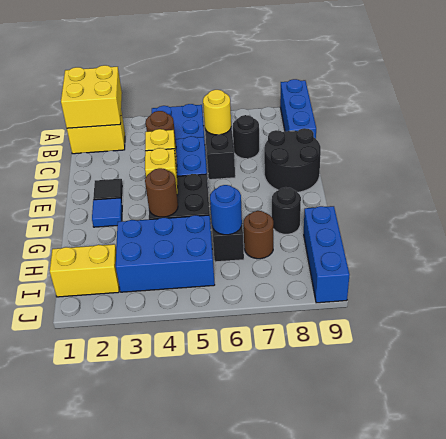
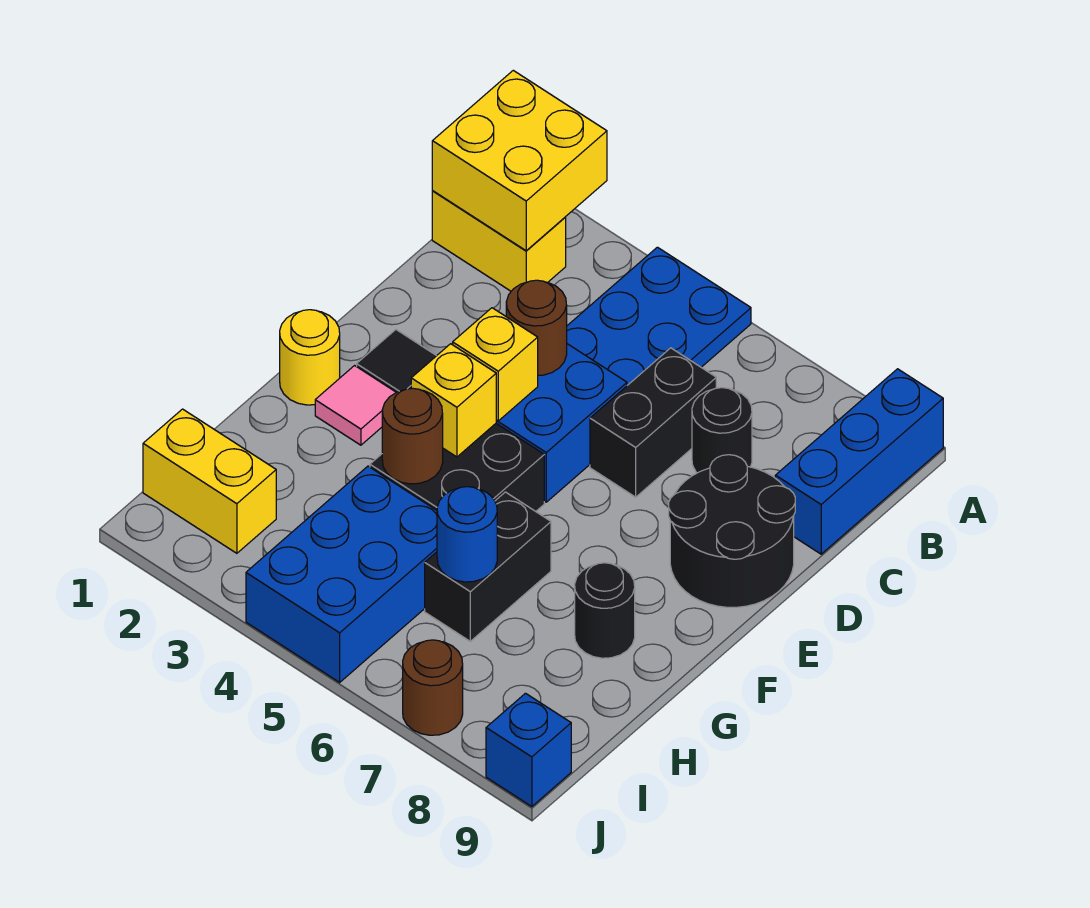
yellow 1x1 round brick [203,90,231,135] -> yellow 1x1 round brick moved to [280,310,340,405]
blue 1x1 tile [92,198,122,227] -> pink 1x1 tile [315,366,396,445]
blue 2x3 brick [116,215,215,292] -> blue 2x3 brick turned to [246,466,437,682]
brown 1x1 round brick [243,211,273,259] -> brown 1x1 round brick moved to [403,640,463,735]
blue 1x3 brick [304,206,349,303] -> blue 1x1 brick [486,693,571,807]

